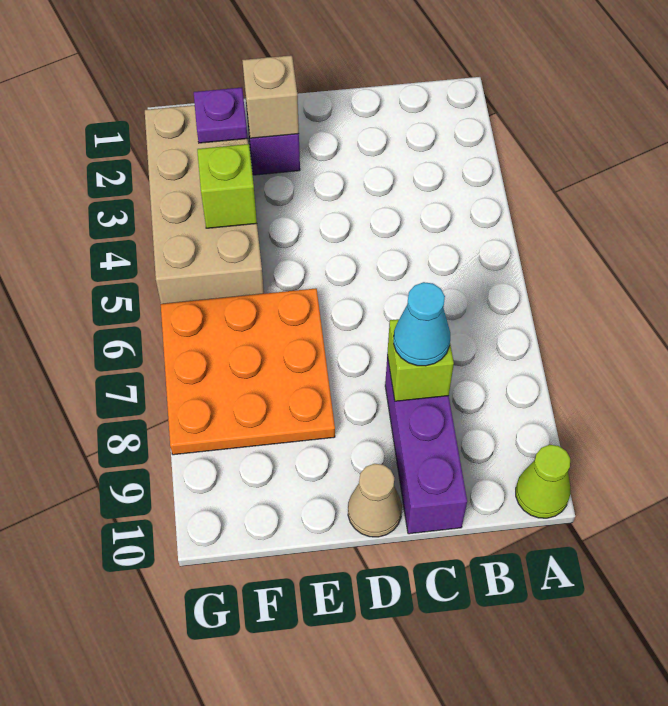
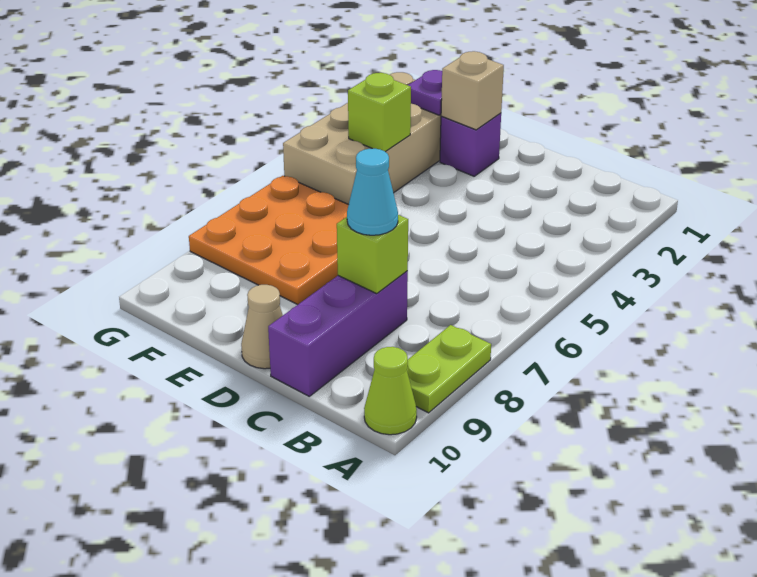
none -> lime 1x2 plate [407,325,491,413]

